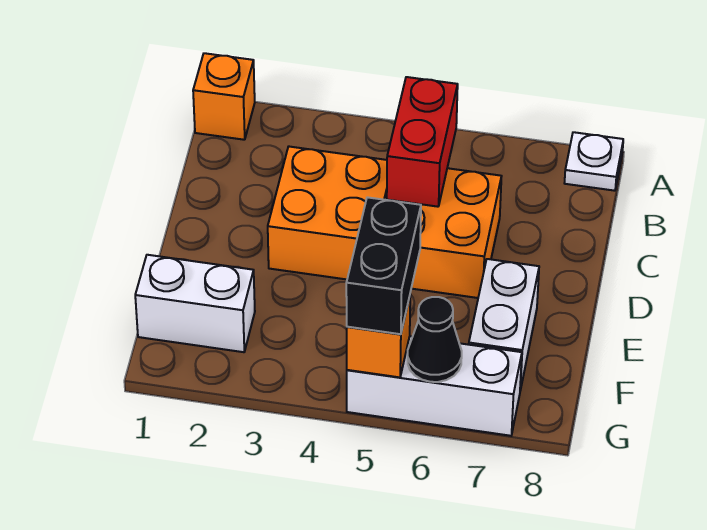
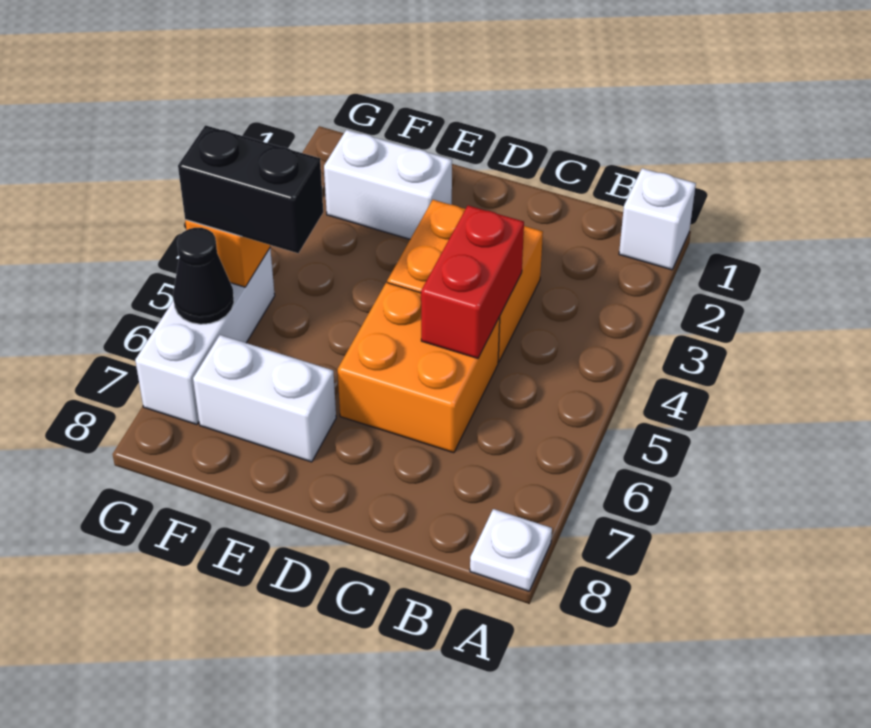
orange 1x1 brick [193,53,255,140] -> white 1x1 brick [619,168,696,270]
red 1x2 brick [387,77,458,207] -> red 1x2 brick turned to [421,206,524,358]
white 1x2 brick [135,255,255,352] -> white 1x2 brick turned to [324,130,452,239]

